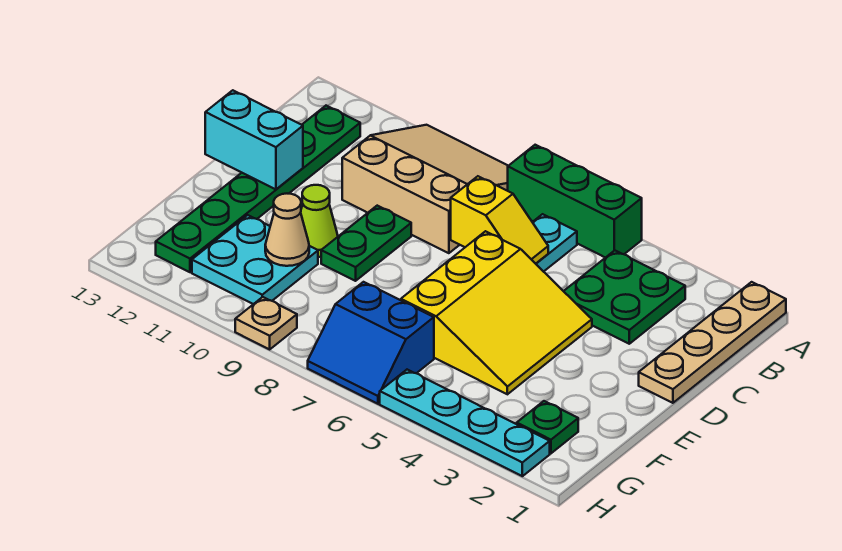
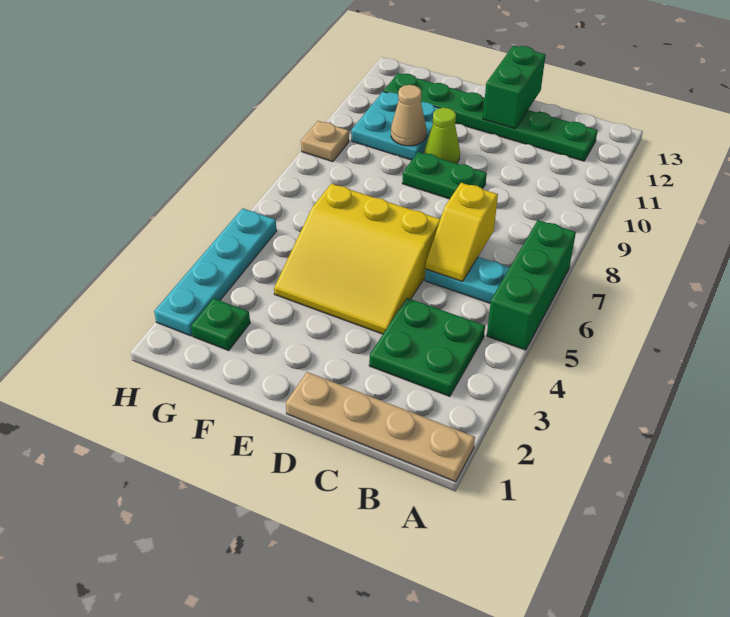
tan 3x3 slope [342,125,508,253] -> none
cyan 1x2 brick [205,90,303,189] -> green 1x2 brick [483,46,546,129]
blue 2x2 slope [308,282,434,404] -> none

